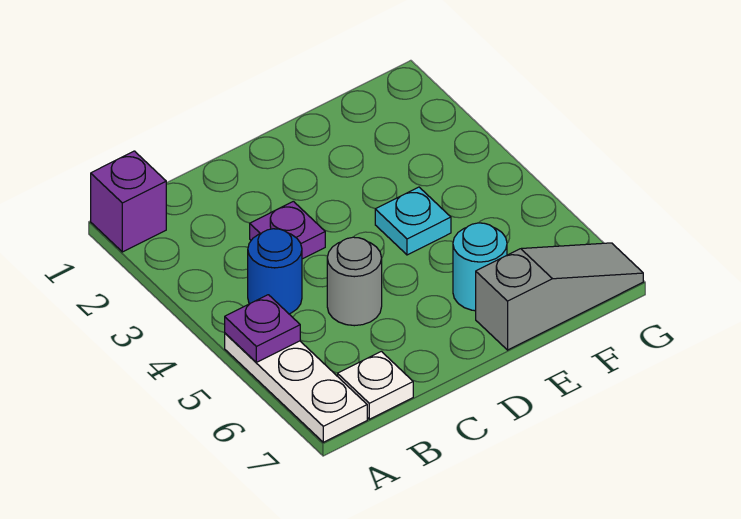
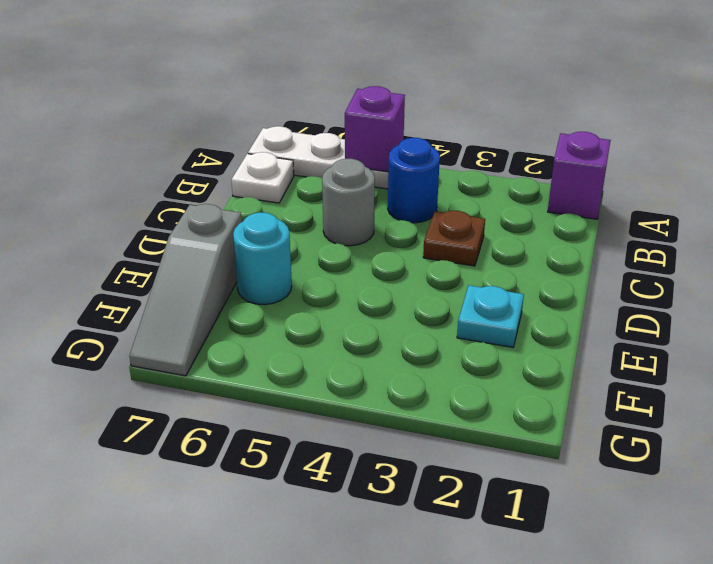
purple 1x1 plate [225,295,300,362] -> purple 1x1 brick [345,86,405,172]
purple 1x1 plate [250,201,325,259] -> brown 1x1 plate [423,211,485,266]
cyan 1x1 plate [375,187,451,255] -> cyan 1x1 plate moved to [457,285,524,347]

